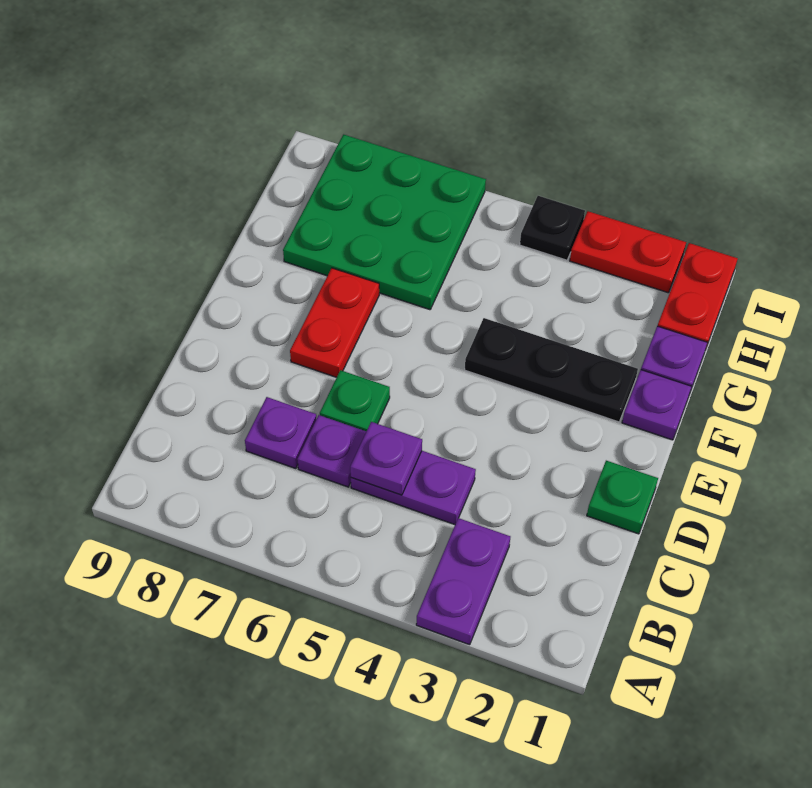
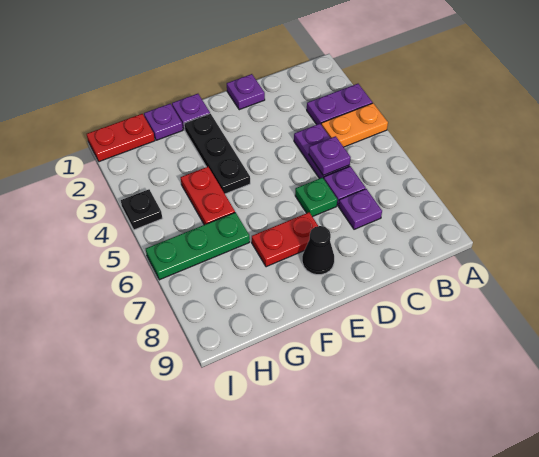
none -> orange 1x2 plate [321,103,388,147]
green 1x1 plate [587,461,658,534] -> purple 1x1 plate [227,74,265,110]
none -> black 1x1 cone [302,226,334,275]
green 3x3 plate [283,135,486,310] -> green 1x3 plate [146,212,250,280]
red 1x2 plate [570,211,686,293] -> red 1x2 plate moved to [181,167,235,225]

